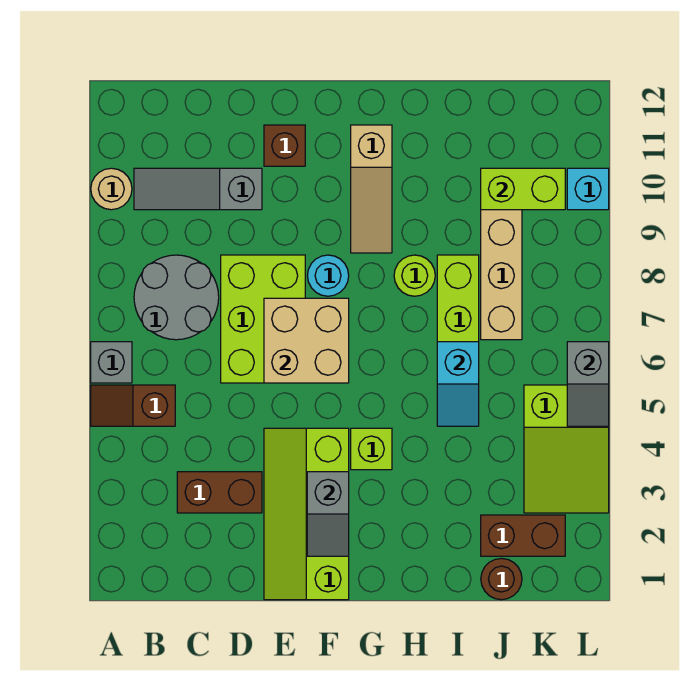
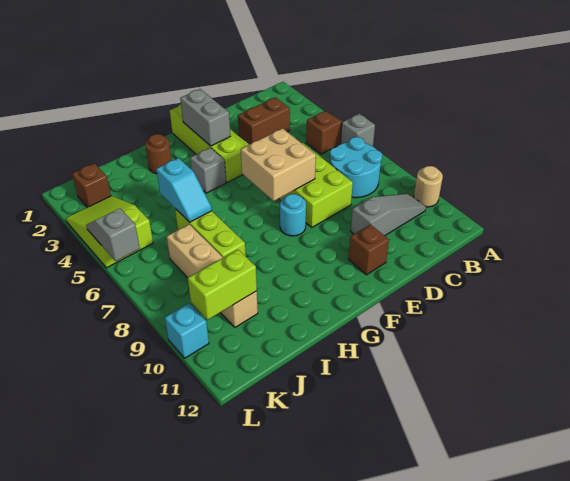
grey 2x2 round brick [134,255,219,340] -> cyan 2x2 round brick [330,137,382,198]
grey 1x2 slope [307,472,349,556] -> grey 1x2 brick [180,89,230,146]
lime 1x1 brick [351,428,392,470] -> grey 1x1 brick [190,148,226,193]
tan 1x3 slope [351,125,392,253] -> none
lime 1x1 round brick [394,255,435,296] -> none
cyan 1x2 slope [437,342,479,426] -> cyan 1x2 slope turned to [156,158,212,222]
brown 1x1 round brick [481,558,522,600] -> brown 1x1 round brick moved to [145,134,172,174]
brown 1x2 brick [481,515,565,556] -> brown 1x1 brick [72,163,111,207]

